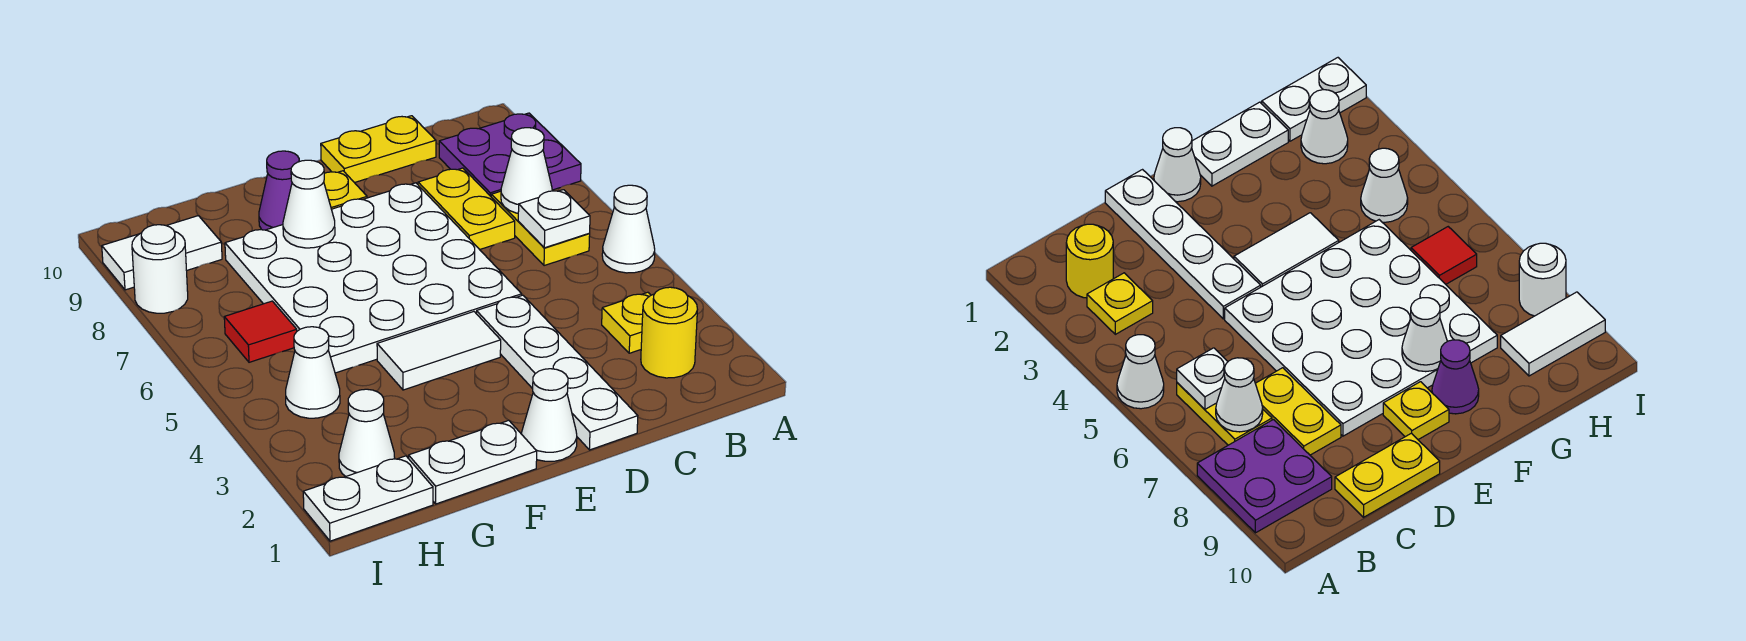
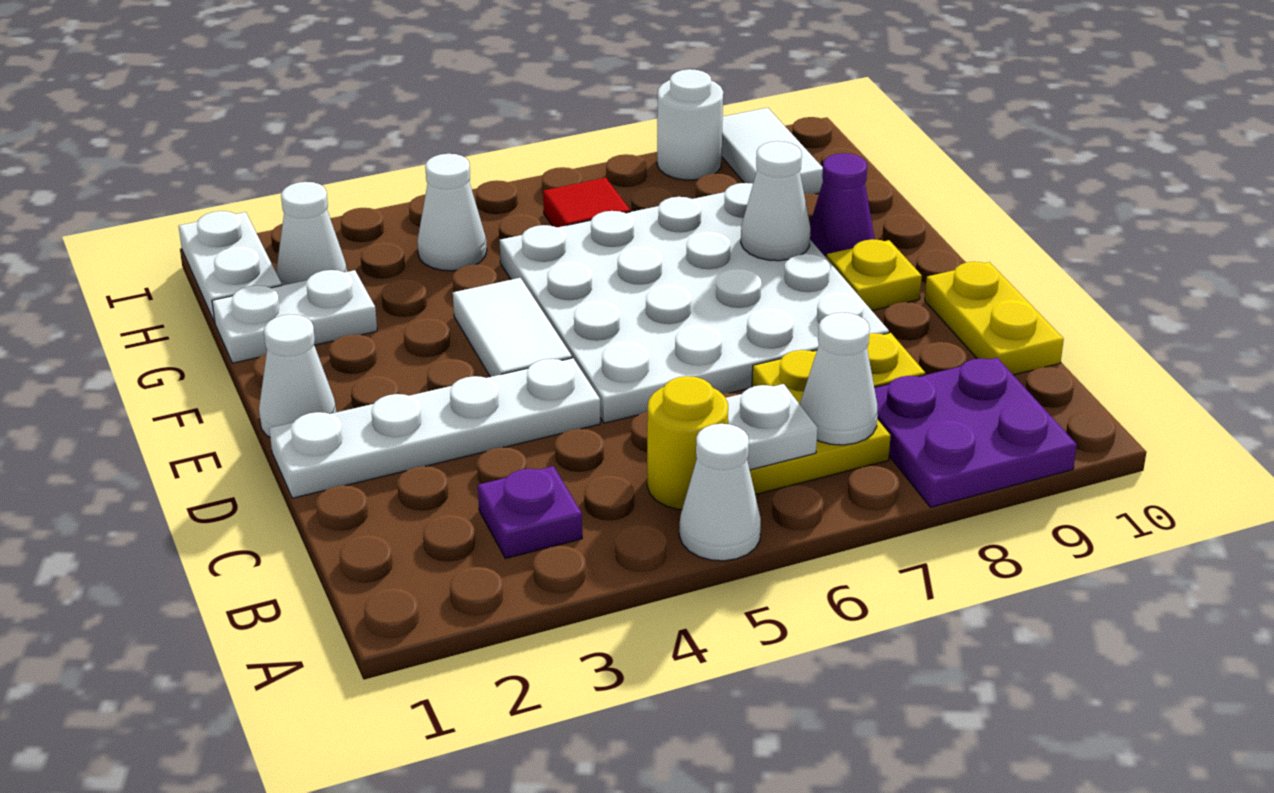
yellow 1x1 round brick [641,287,698,378] -> yellow 1x1 round brick moved to [647,376,728,509]
yellow 1x1 plate [602,292,651,353] -> purple 1x1 plate [478,466,582,559]
white 1x2 plate [409,420,537,504] -> white 1x2 plate turned to [212,270,377,363]

